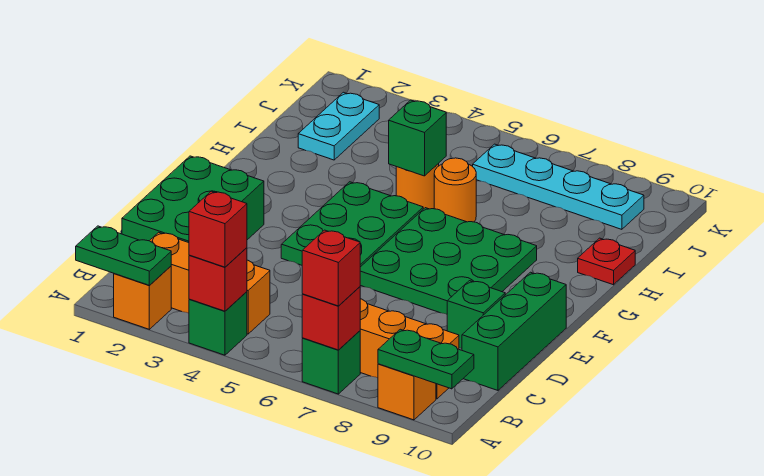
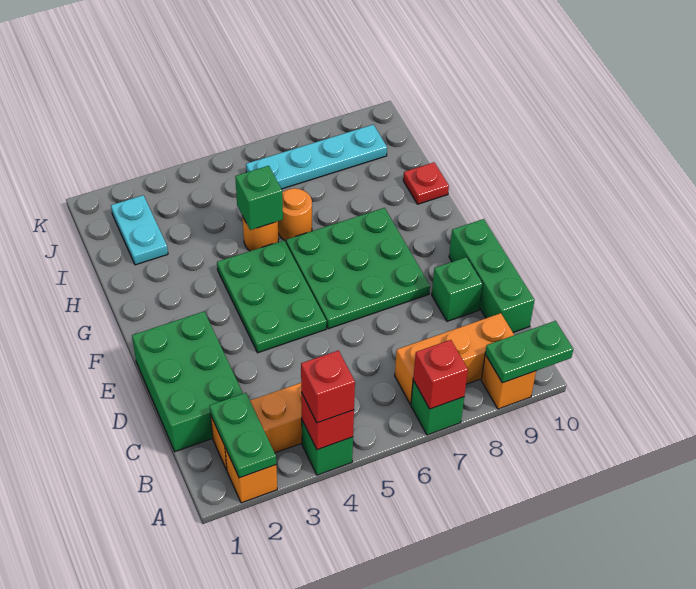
green 1x2 plate [76,226,171,285] -> green 1x2 plate turned to [210,393,276,478]
red 1x1 brick [302,230,360,306] -> none

